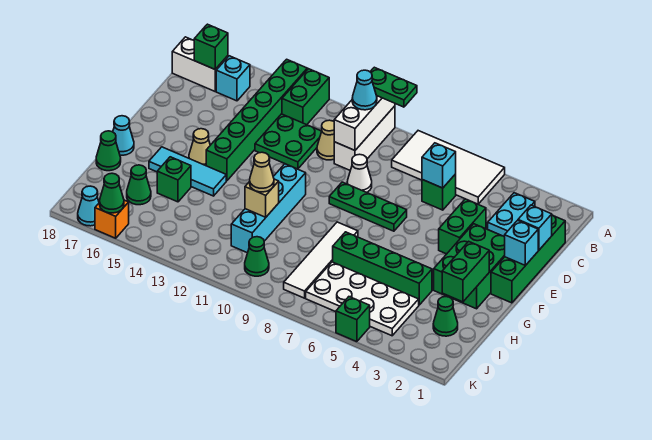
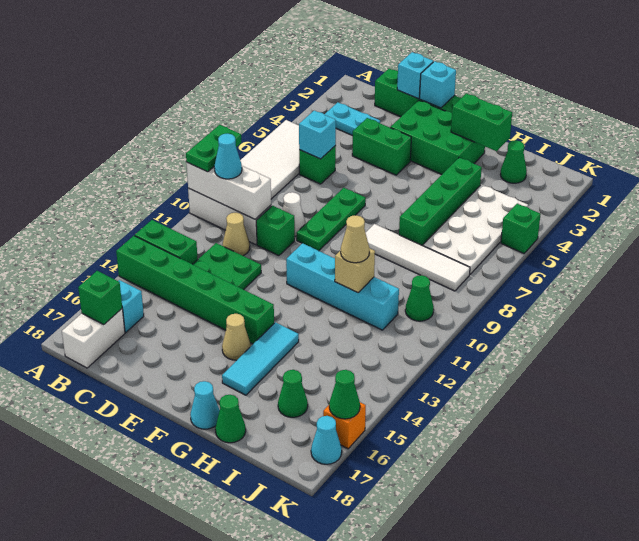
green 1x1 brick [157,157,191,202] -> green 1x1 brick moved to [256,206,295,256]

